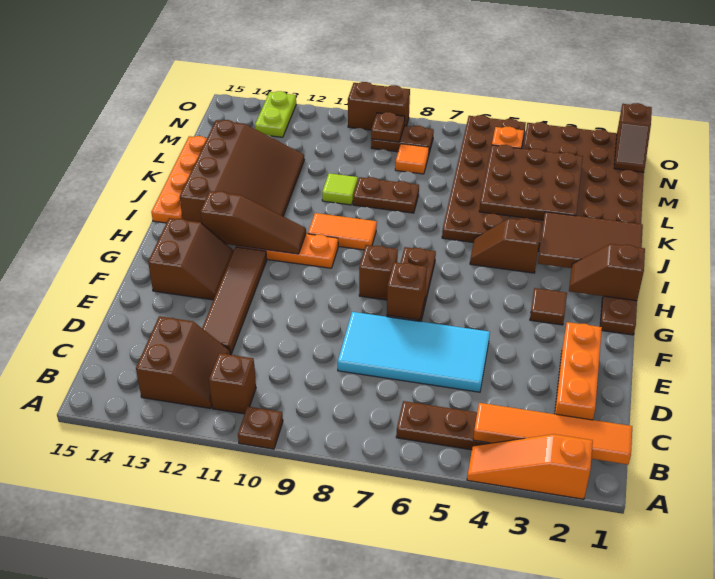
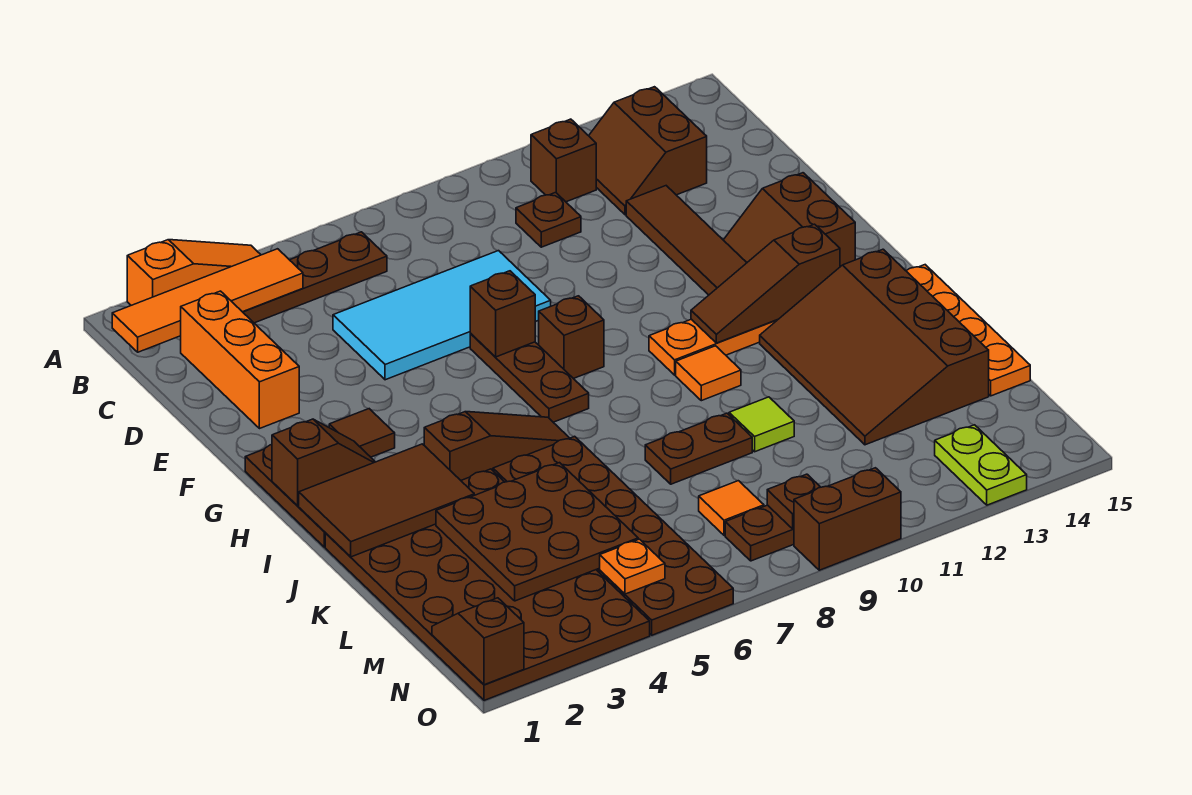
brown 1x1 plate [238,407,283,449] -> brown 1x1 plate moved to [516,192,581,247]
brown 1x2 slope [470,219,542,273] -> brown 1x3 slope [424,412,569,480]
orange 1x2 tile [308,213,377,250] -> orange 1x1 tile [676,346,741,401]

